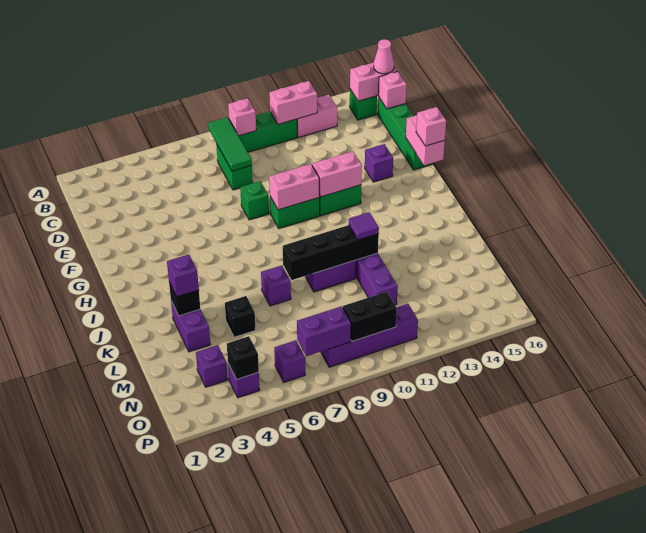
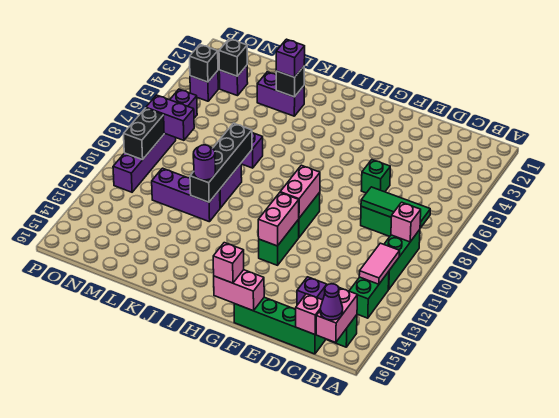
pink 1x2 brick [269,81,317,124] -> pink 1x2 tile [359,243,400,284]
pink 1x2 brick [297,95,337,137] -> green 1x2 brick [350,272,389,318]
pink 1x1 cone [374,39,394,74] -> purple 1x1 cone [320,284,343,320]
green 1x1 brick [240,181,269,220] -> green 1x1 brick moved to [361,160,390,193]
purple 1x1 brick [365,144,393,182] -> purple 1x1 brick moved to [297,277,327,305]
purple 1x1 tile [349,212,379,240] -> purple 1x1 round brick [194,145,215,180]
black 1x1 brick [225,296,256,337] -> black 1x1 brick moved to [219,39,247,76]
purple 1x2 brick [297,306,351,356] -> purple 1x2 brick turned to [146,95,194,140]

